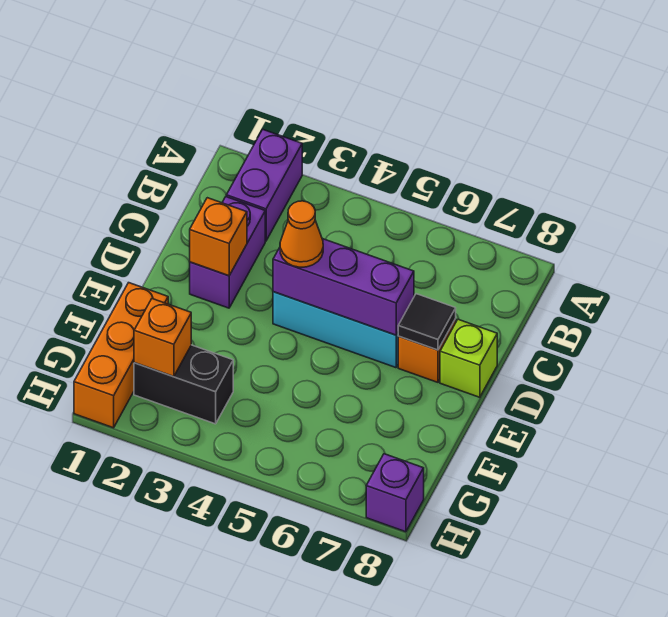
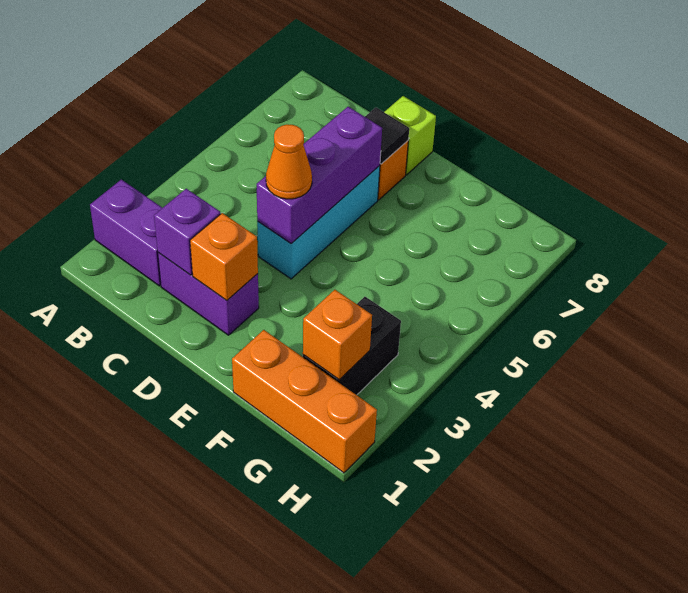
purple 1x1 brick [366,454,424,532] -> purple 1x1 brick moved to [154,189,221,275]

